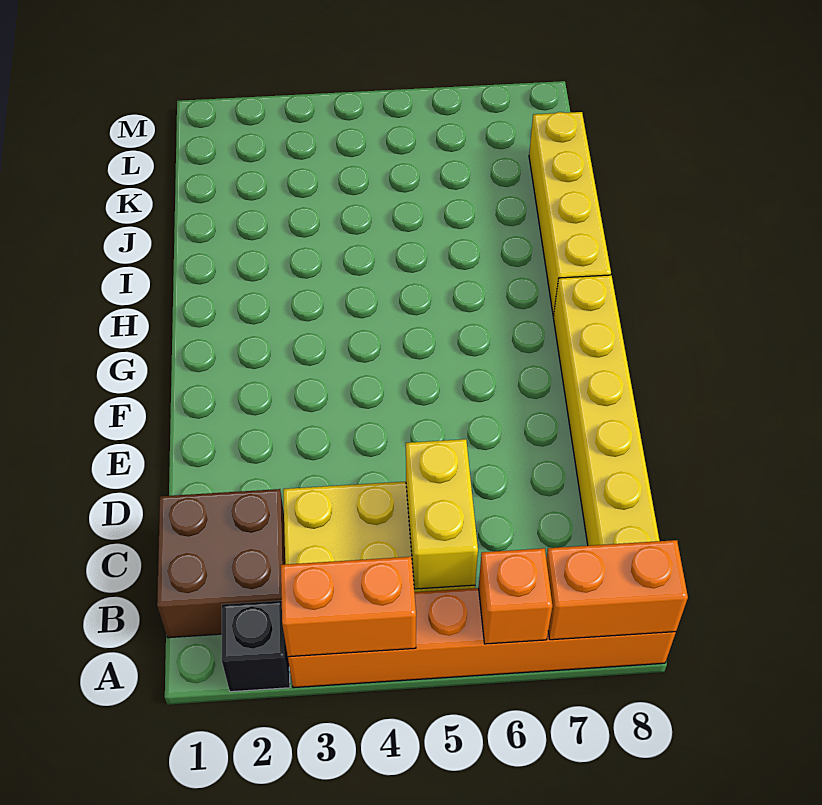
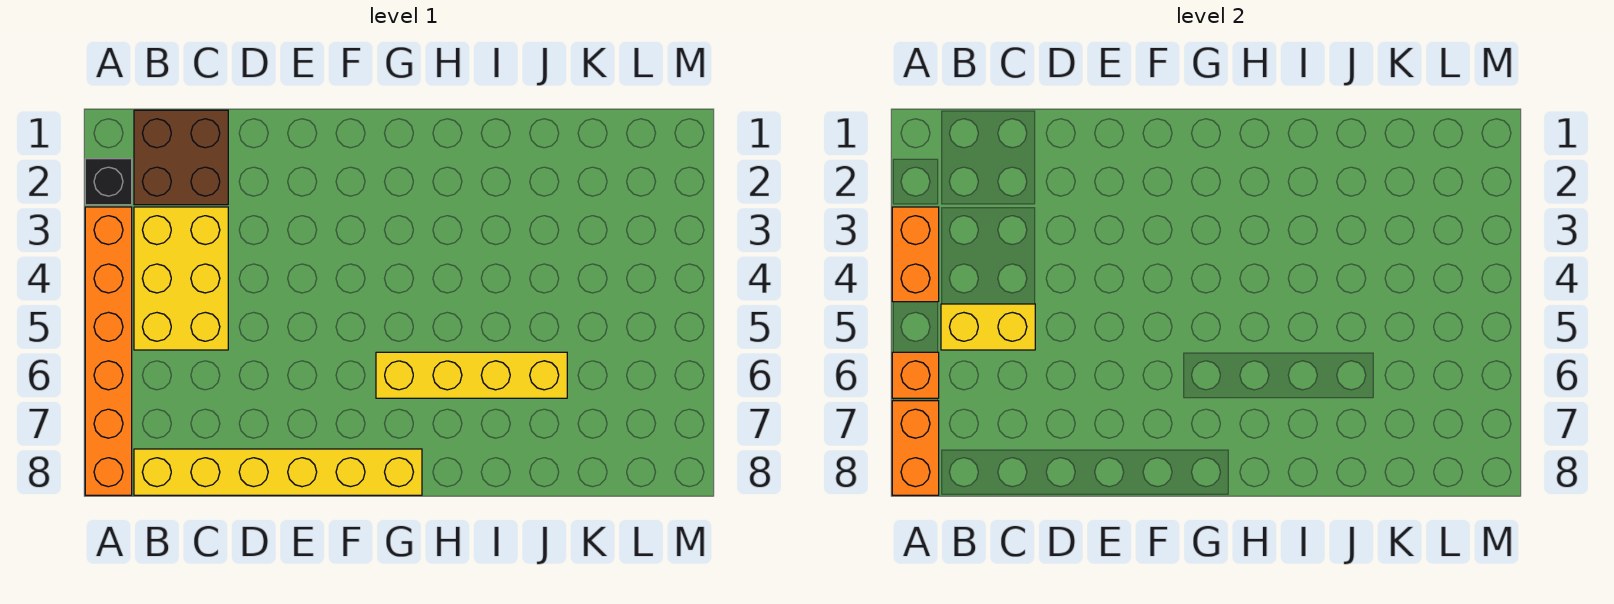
yellow 1x4 brick [529,112,611,316] -> yellow 1x4 brick moved to [376,352,567,398]

